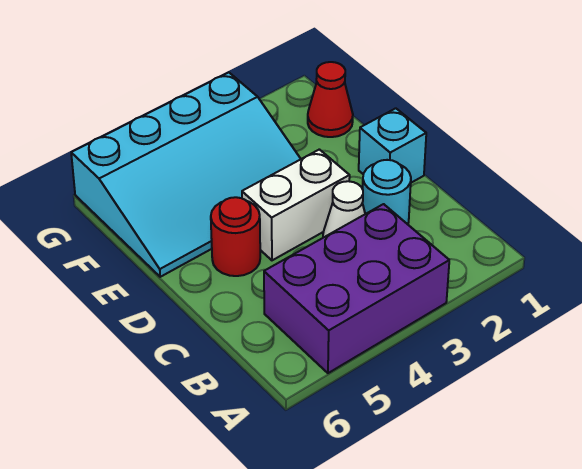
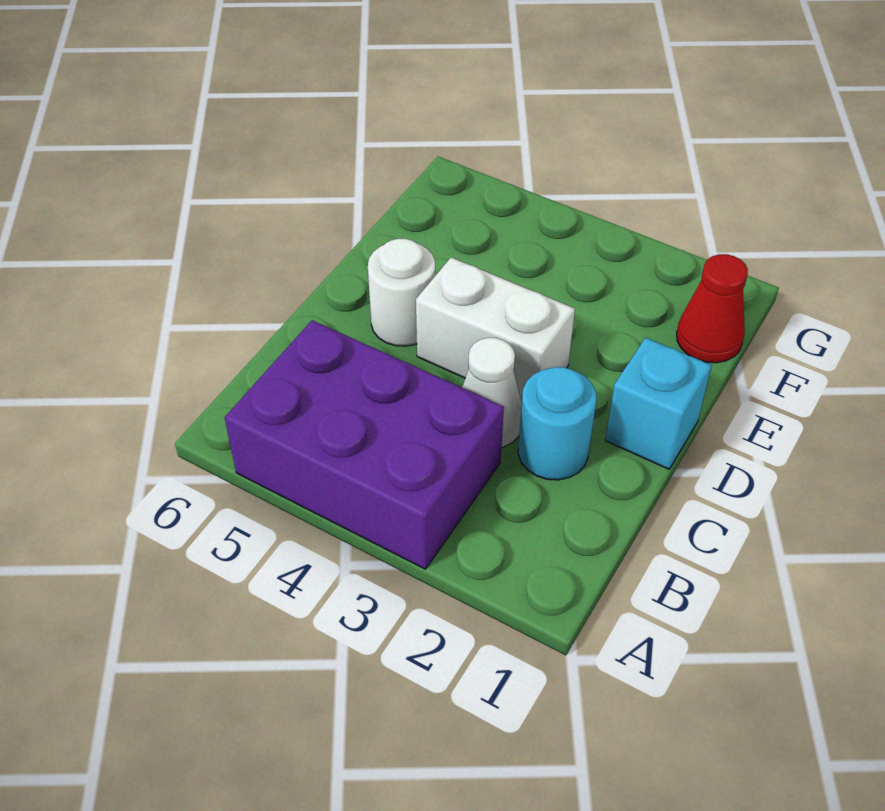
red 1x1 round brick [211,197,260,276] -> white 1x1 round brick [368,239,436,346]
cyan 3x4 slope [71,73,301,277] -> none

